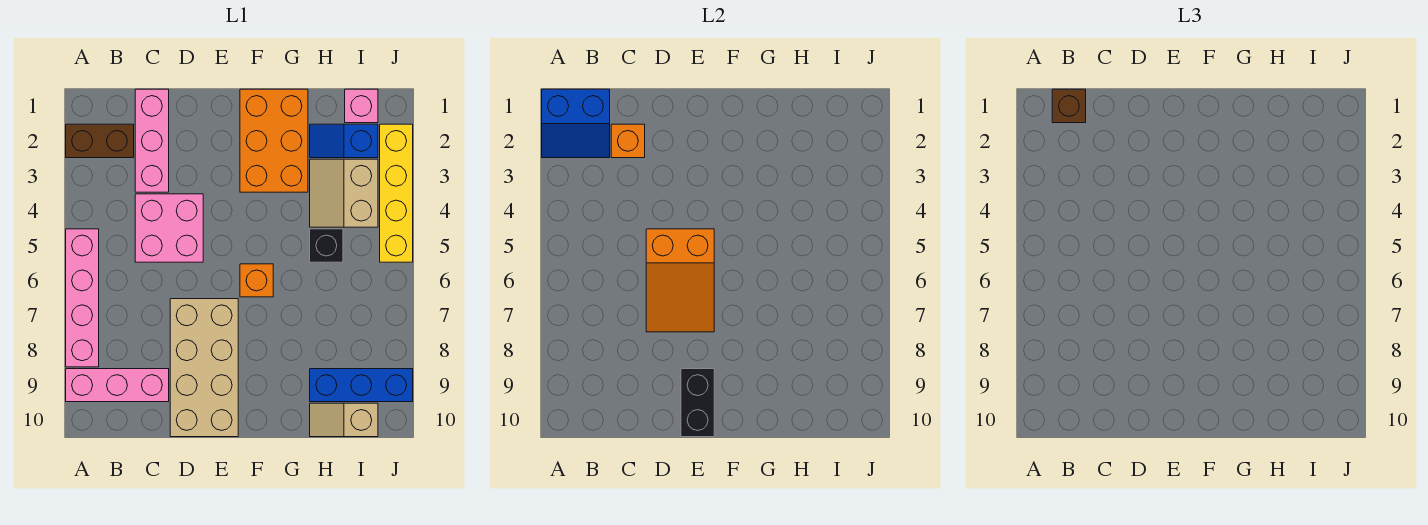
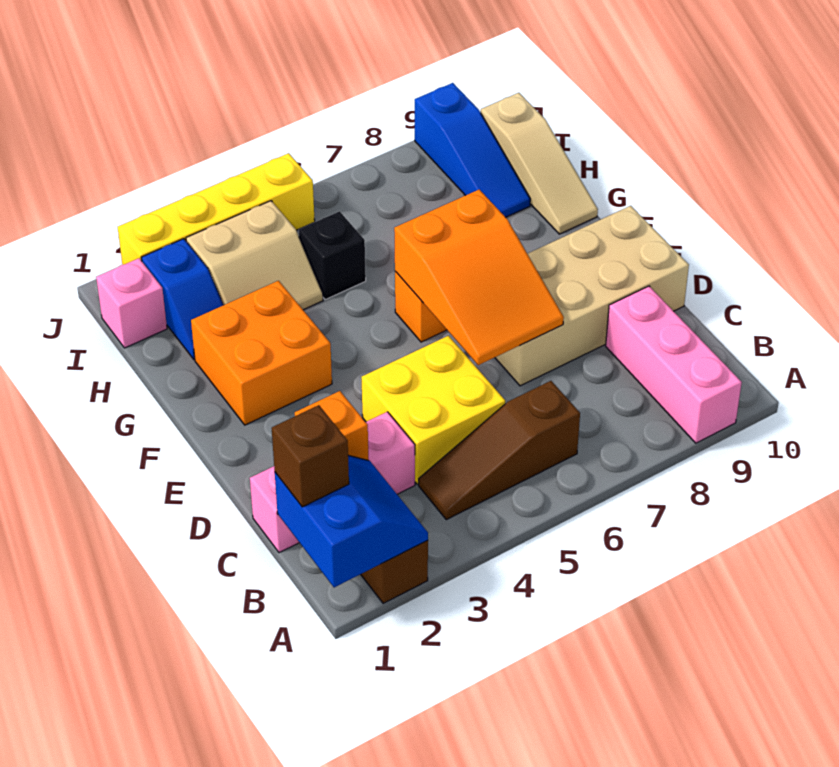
pink 1x4 brick [66,229,99,367] -> none
none -> brown 1x3 slope [419,381,580,520]
pink 2x2 brick [135,194,203,262] -> yellow 2x2 brick [362,336,505,484]
orange 2x3 slope [646,229,714,332] -> orange 2x3 slope turned to [394,189,564,365]
black 1x2 brick [681,369,714,437] -> none
orange 2x3 brick [240,89,308,192] -> orange 2x2 brick [191,281,332,425]
blue 1x3 brick [310,369,413,402] -> blue 1x3 slope [415,83,530,217]
tan 1x2 slope [310,403,378,437] -> tan 1x3 slope [481,93,598,234]

